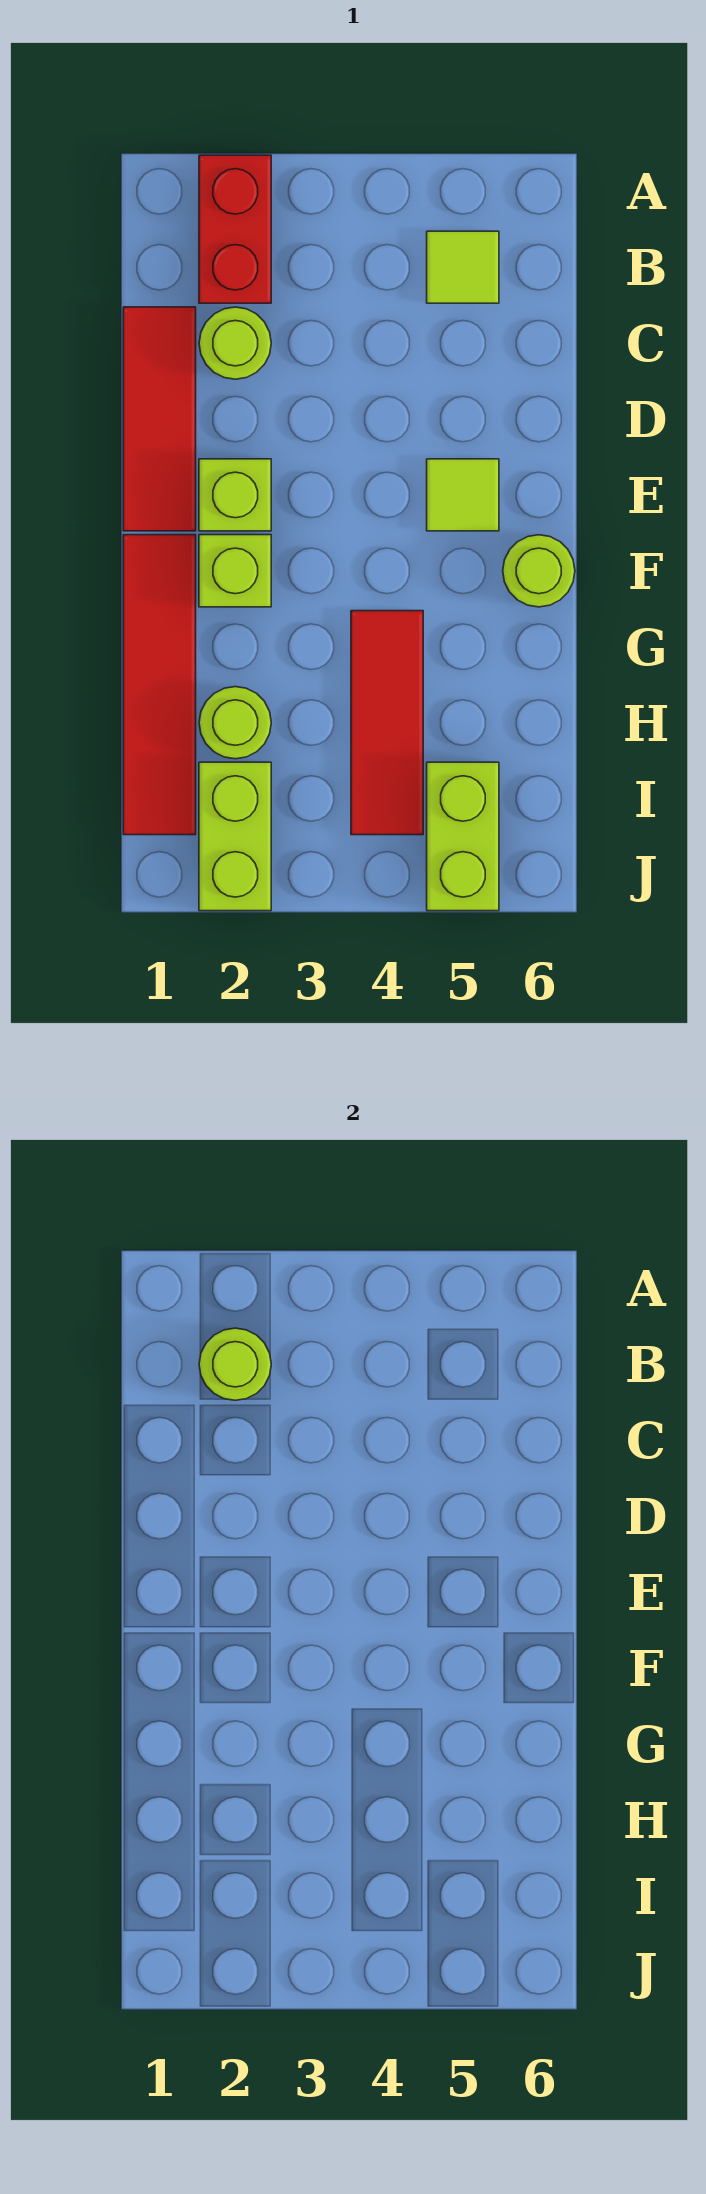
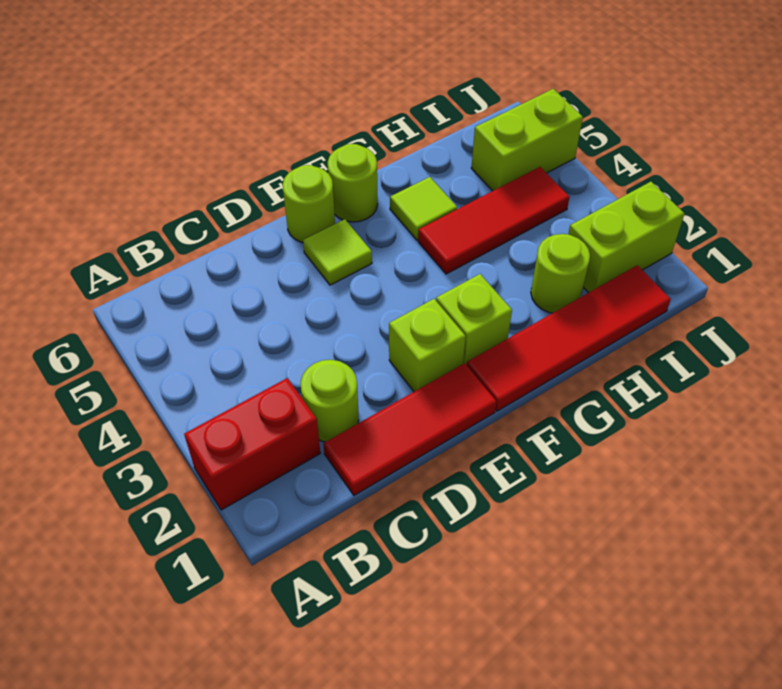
lime 1x1 round brick [199,1328,271,1400] -> lime 1x1 round brick moved to [283,165,335,243]
lime 1x1 tile [427,231,499,303] -> lime 1x1 tile moved to [390,177,457,240]

